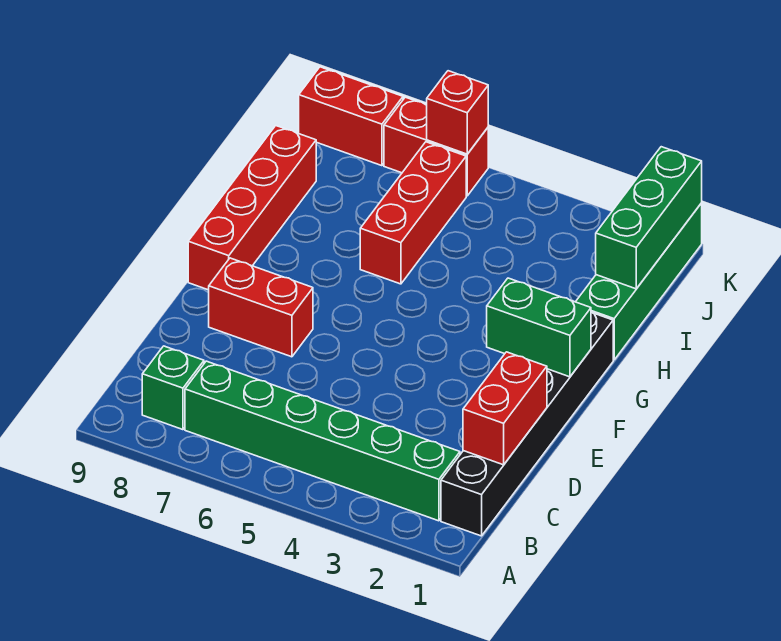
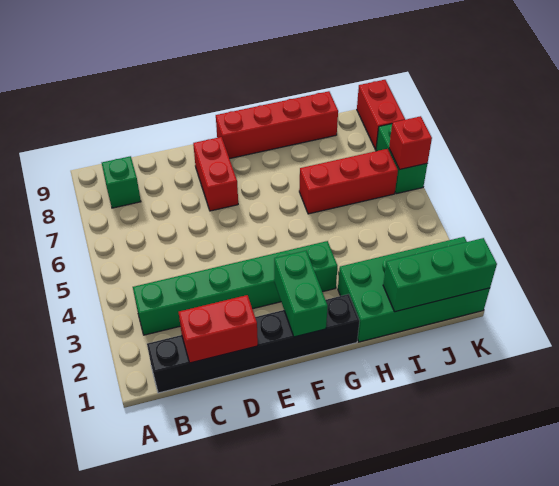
green 1x6 brick [185,361,460,521] -> green 1x6 brick turned to [133,241,337,335]
green 1x4 brick [576,203,702,360] -> green 2x4 brick [338,237,490,342]
red 1x2 brick [384,97,488,196] -> green 1x2 brick [376,124,427,194]

